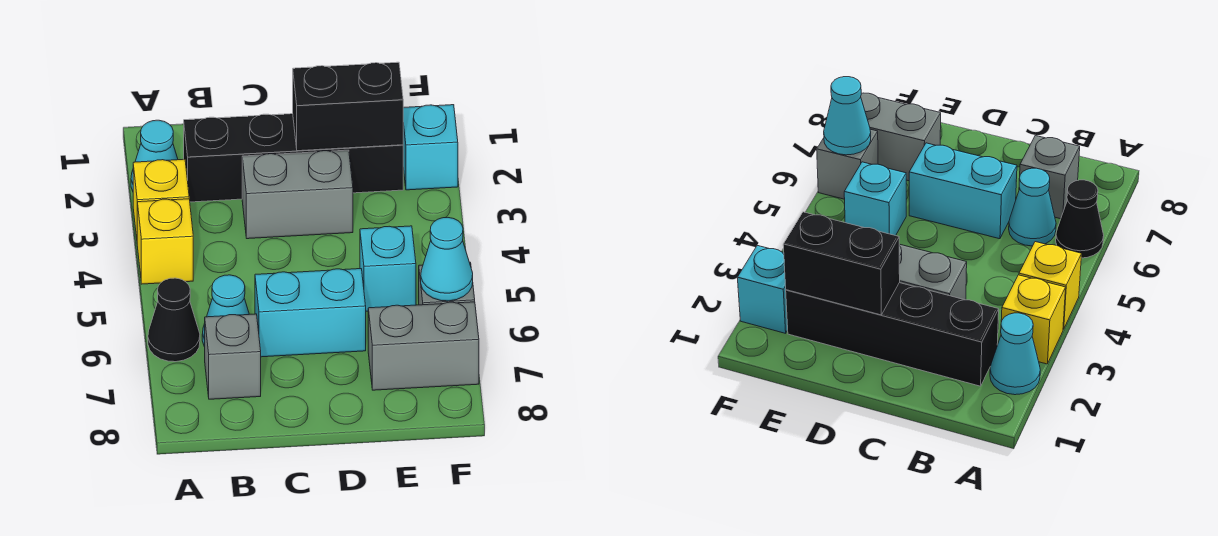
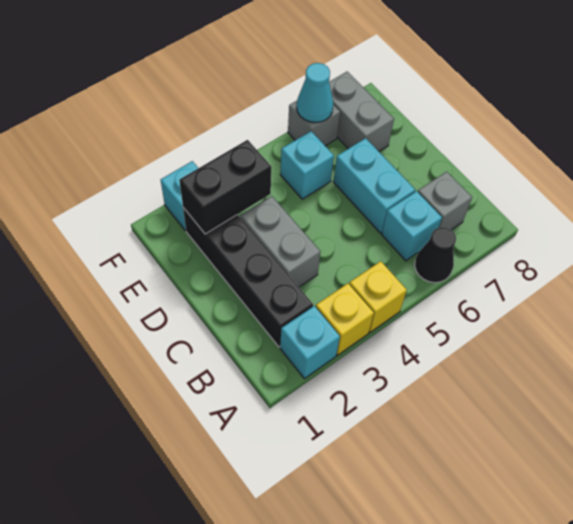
cyan 1x1 cone [131,120,178,191] -> cyan 1x1 brick [280,306,340,379]
cyan 1x1 cone [202,275,249,347] -> cyan 1x1 brick [382,191,442,261]
black 1x2 brick [293,62,403,151] -> black 1x2 brick turned to [179,140,271,234]

